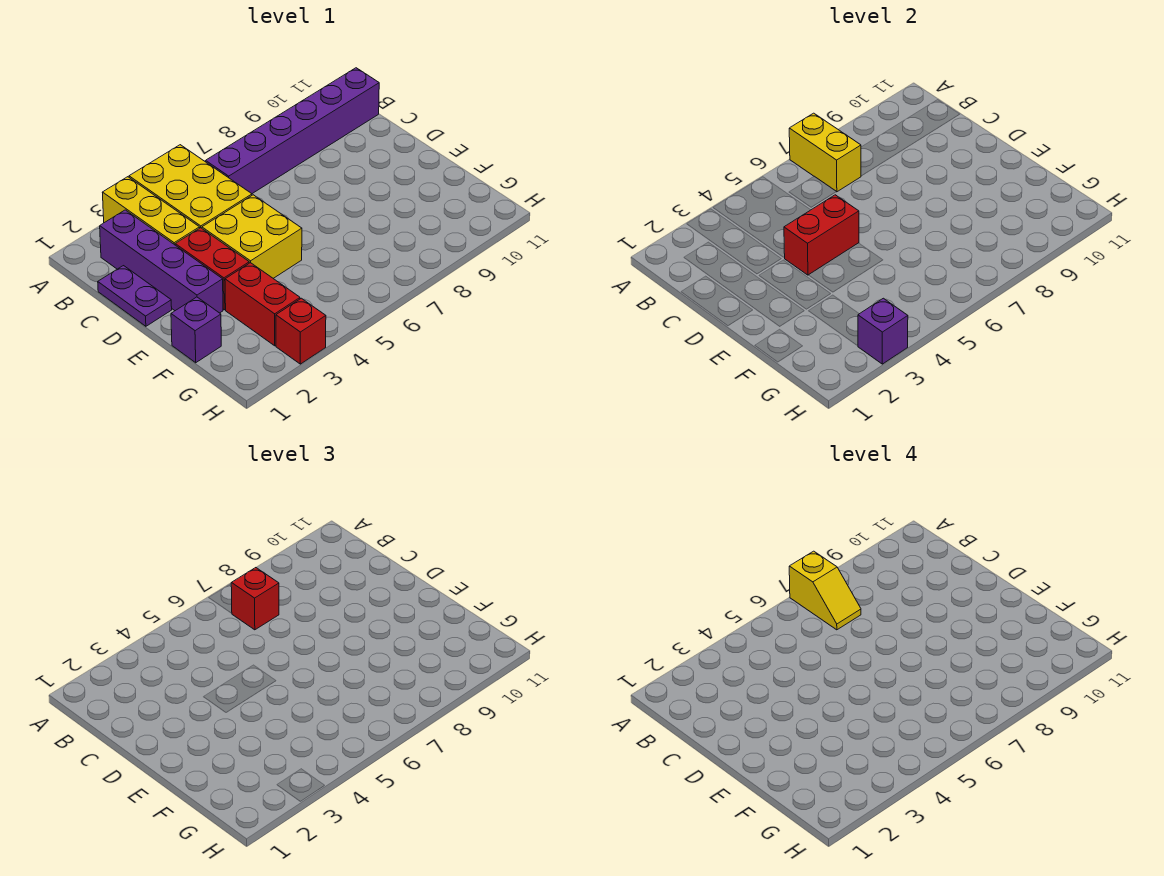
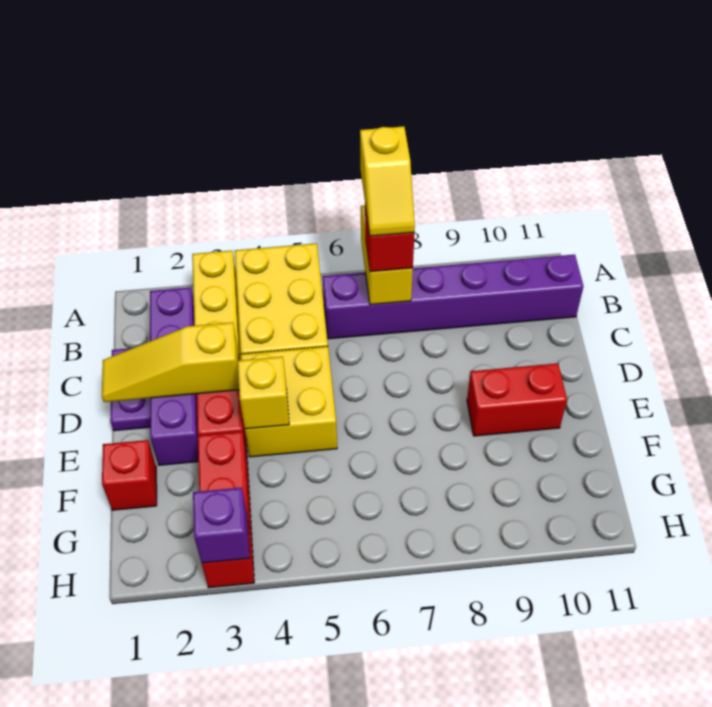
none -> yellow 1x3 slope [102,322,239,402]
red 1x2 brick [784,195,859,275] -> red 1x2 brick moved to [467,363,567,436]
none -> yellow 1x1 brick [238,357,289,429]
purple 1x1 brick [171,297,221,363] -> red 1x1 brick [102,440,157,510]

